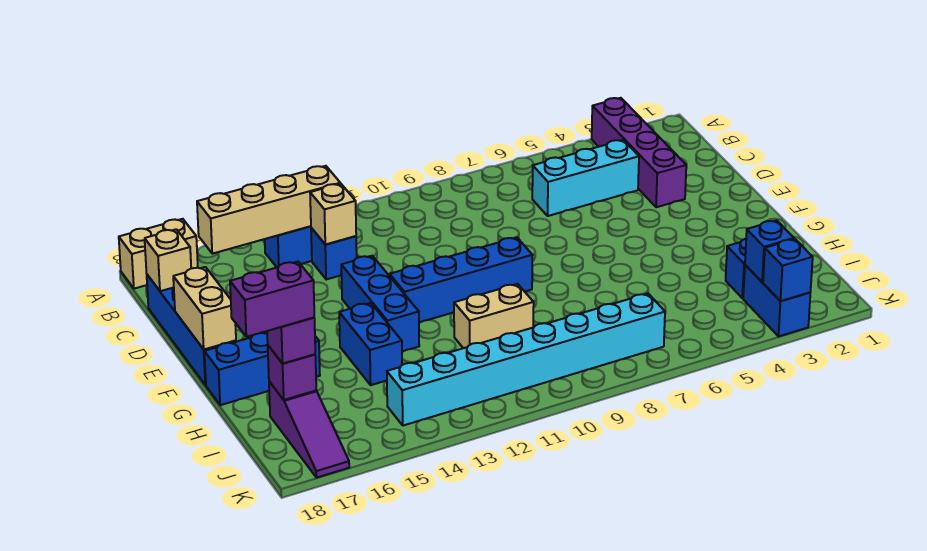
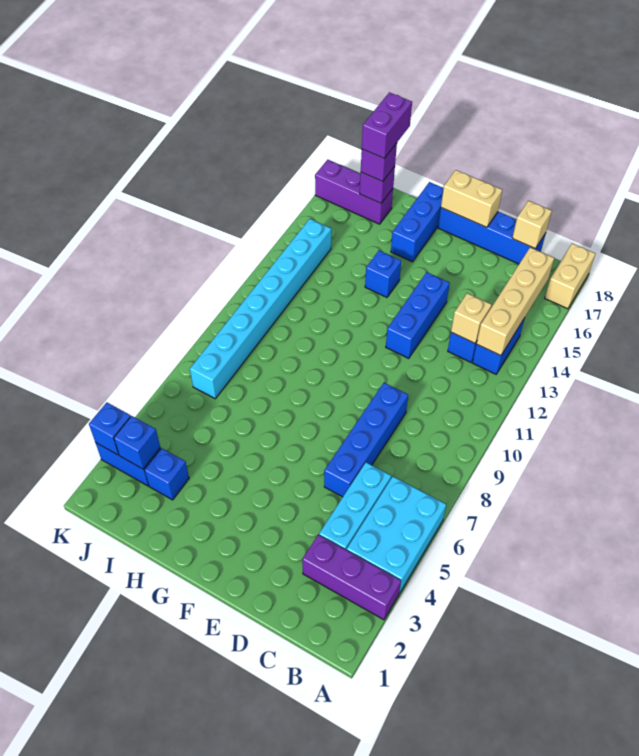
purple 1x4 brick [592,98,686,207] -> purple 1x3 brick [302,535,401,620]
none -> cyan 2x3 brick [347,476,446,594]
blue 1x3 brick [341,256,419,351] -> blue 1x3 brick turned to [386,272,450,359]
blue 1x4 brick [389,237,533,322] -> blue 1x4 brick moved to [324,383,408,497]
blue 1x2 brick [339,303,402,385] -> blue 1x1 brick [365,250,401,297]
tan 1x2 brick [454,284,534,348] -> none
purple 1x3 slope [269,382,349,478] -> purple 1x3 brick [315,160,393,224]

